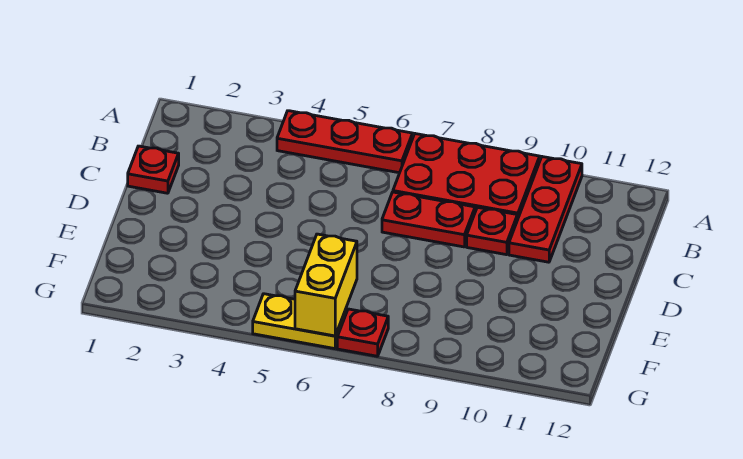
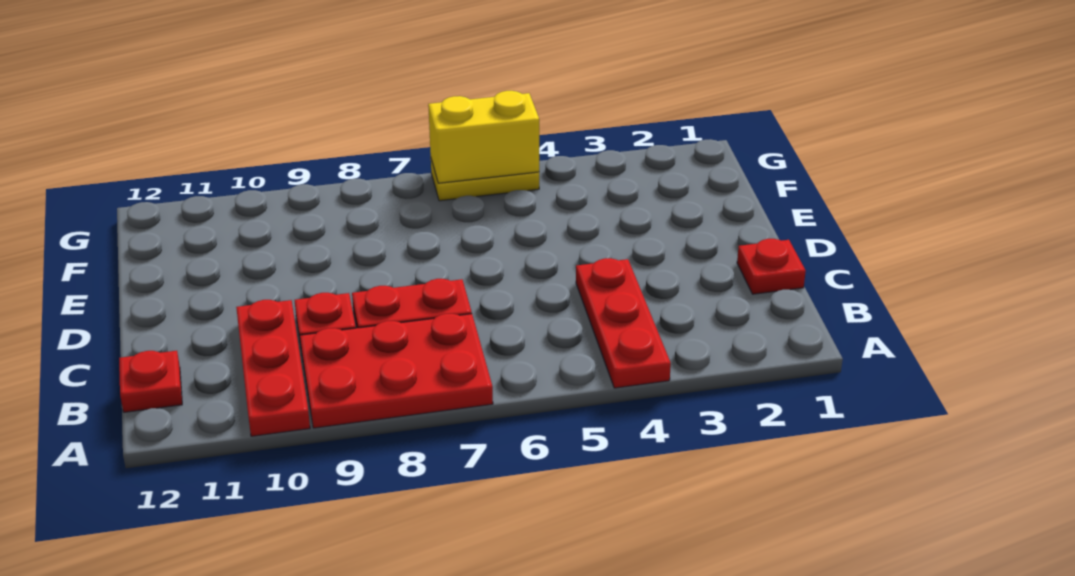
red 1x3 plate [277,111,413,173] -> red 1x3 plate turned to [576,258,671,388]
yellow 1x2 brick [295,234,357,336] -> yellow 1x2 brick turned to [428,91,539,183]
red 1x1 plate [337,309,388,356] -> red 1x1 plate moved to [119,351,182,412]

